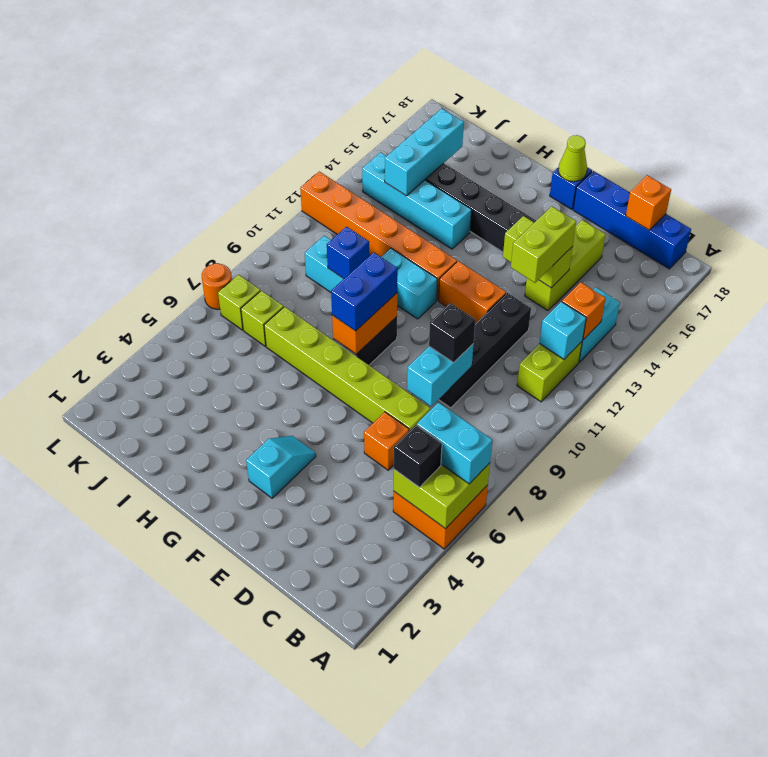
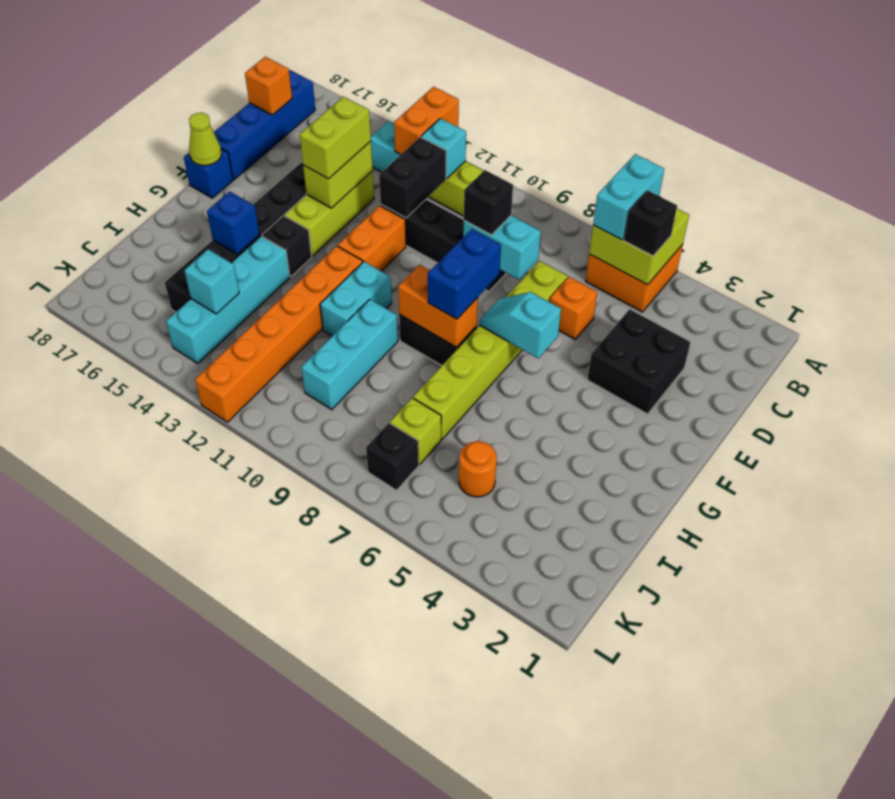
orange 1x1 brick [562,282,606,340] -> orange 1x2 brick [394,87,459,155]
none -> black 1x2 brick [379,137,446,218]
none -> black 2x2 brick [587,309,690,414]
lime 1x2 brick [511,206,576,283] -> lime 1x2 brick turned to [300,97,371,179]
lime 1x3 brick [525,220,606,311] -> lime 1x3 brick turned to [285,171,374,256]
cyan 1x2 slope [246,436,316,498] -> cyan 1x2 slope moved to [479,292,561,358]
blue 1x2 brick [331,252,398,331] -> blue 1x2 brick turned to [428,229,501,319]
none -> black 1x1 brick [262,216,312,277]
blue 1x1 brick [327,227,369,279] -> blue 1x1 brick moved to [207,191,260,254]
cyan 1x3 brick [385,109,464,196] -> cyan 1x1 brick [184,249,239,314]
lime 1x1 brick [218,275,260,330] -> black 1x1 brick [366,423,419,490]
orange 1x1 round brick [202,264,232,310] -> orange 1x1 round brick moved to [459,441,497,497]

